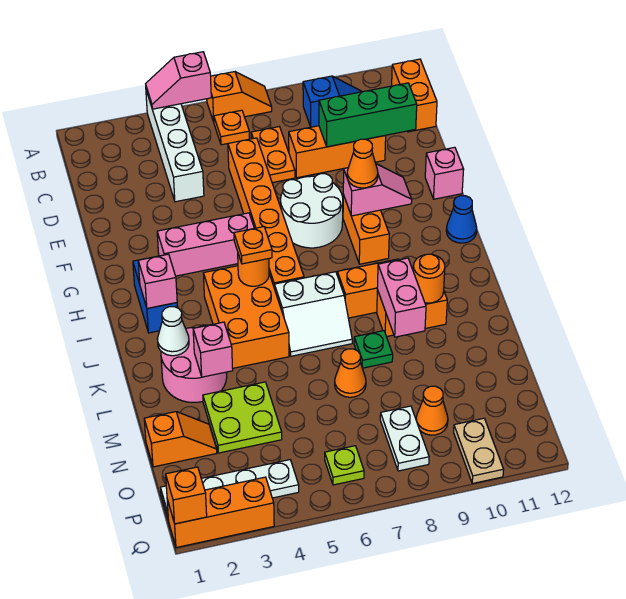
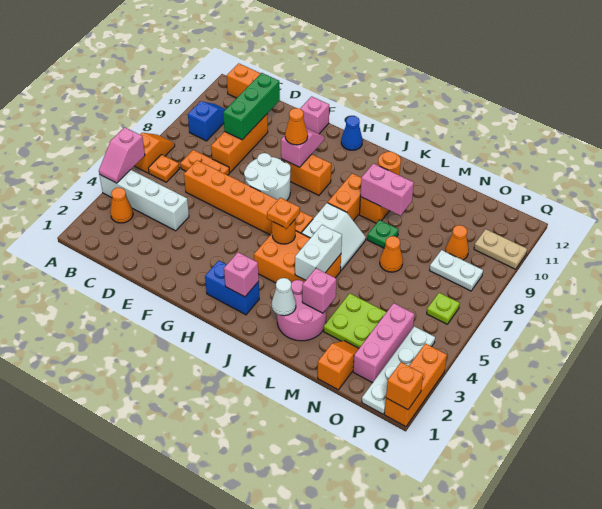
none -> orange 1x1 cone [110,188,133,223]
pink 1x3 brick [157,213,254,276] -> pink 1x3 brick moved to [353,303,414,383]
none -> white 1x2 brick [295,225,342,280]

